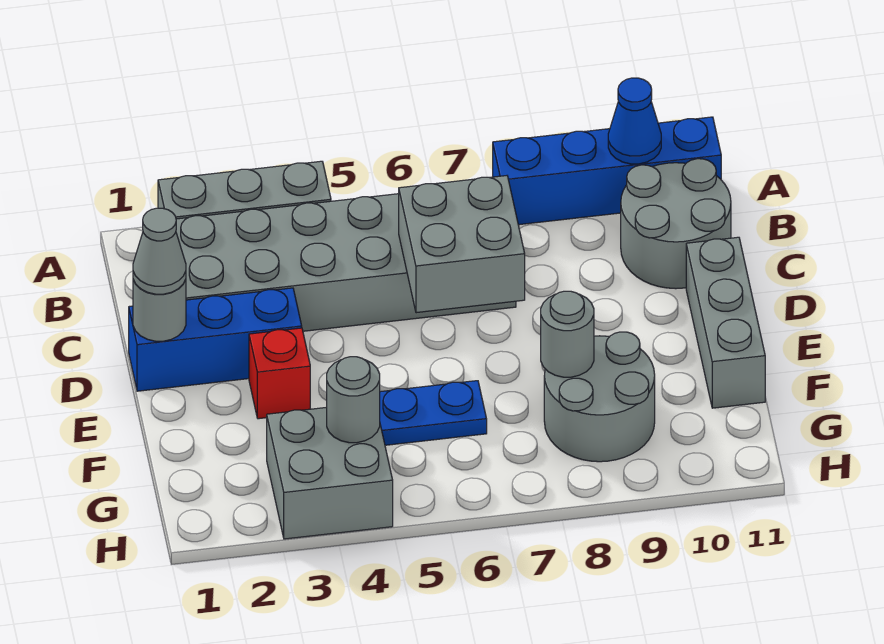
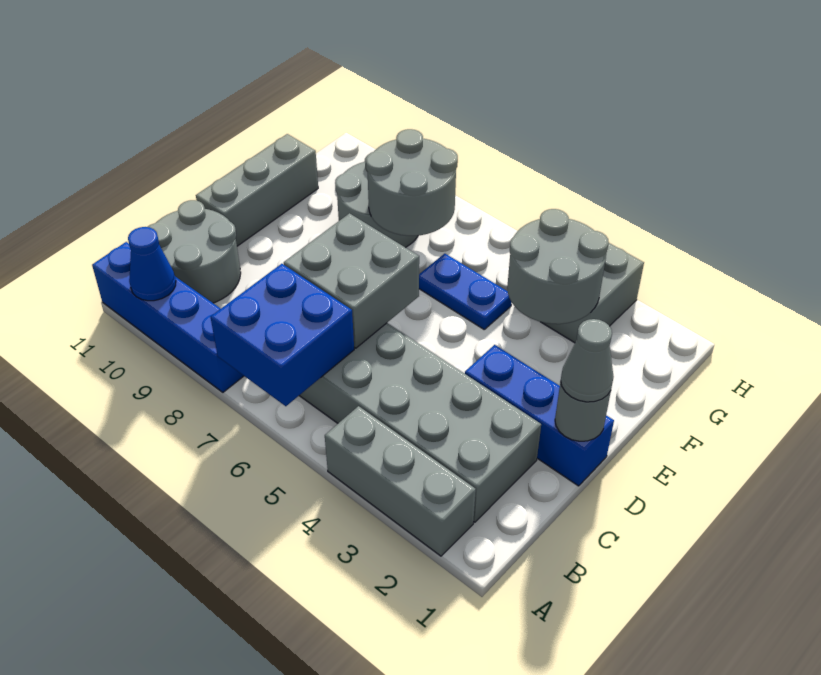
none -> blue 2x2 brick [211,264,354,406]
red 1x1 brick [249,328,310,419] -> none
grey 1x1 round brick [541,291,594,377] -> grey 2x2 round brick [366,129,458,236]
grey 1x1 round brick [327,357,380,443] -> grey 2x2 round brick [507,209,609,324]

